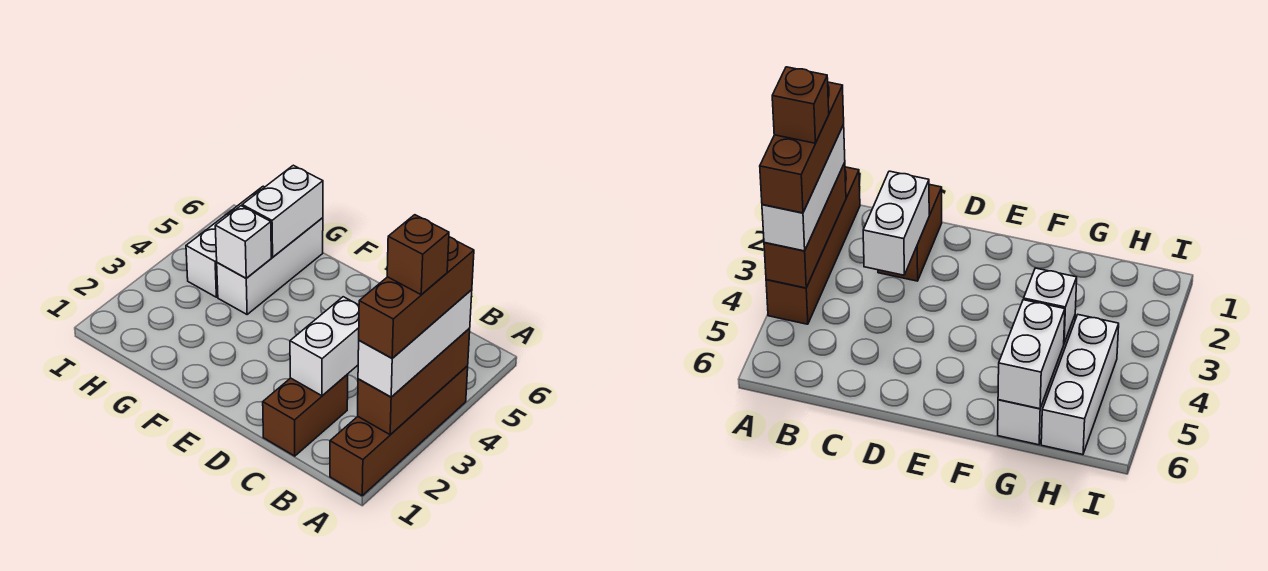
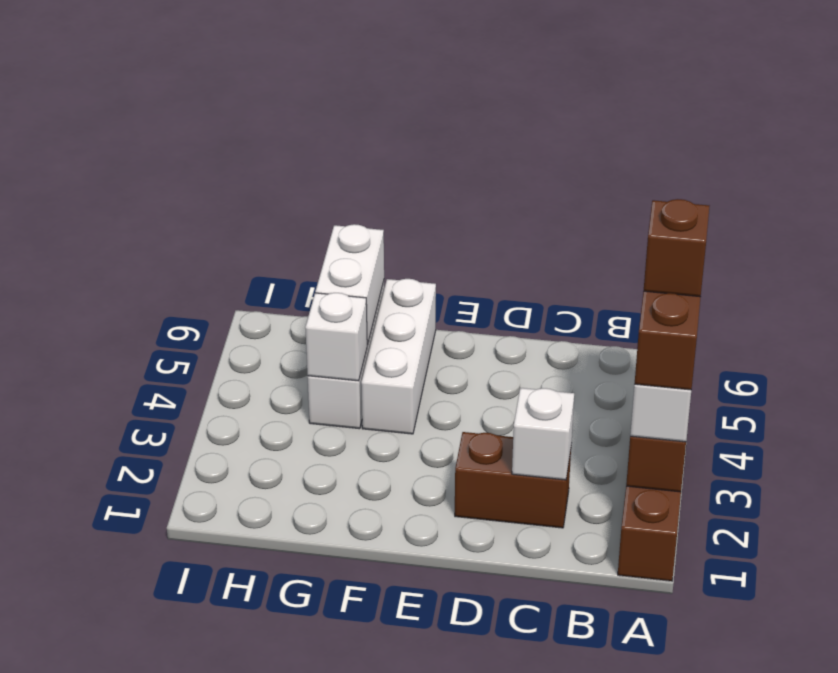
brown 1x2 brick [263,374,348,456] -> brown 1x2 brick turned to [455,432,571,528]
white 1x2 brick [290,297,359,396] -> white 1x1 brick [512,388,574,480]
white 1x3 brick [186,186,264,297] -> white 1x3 brick moved to [361,279,436,434]

